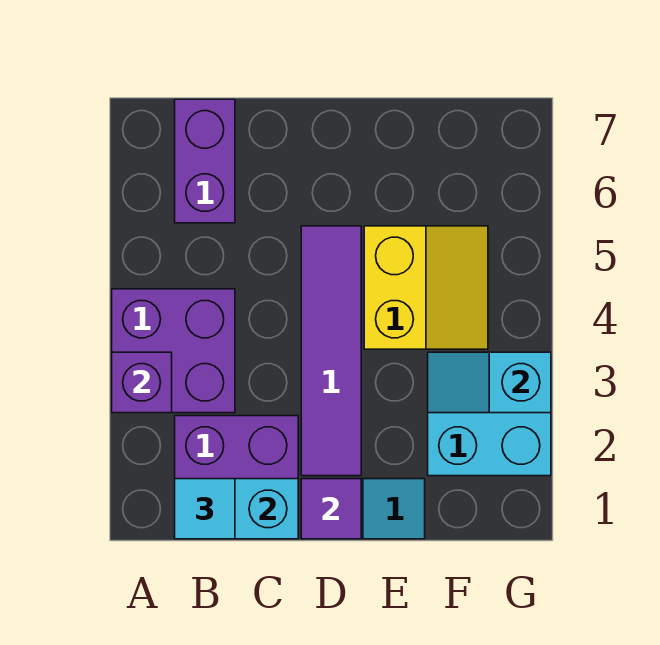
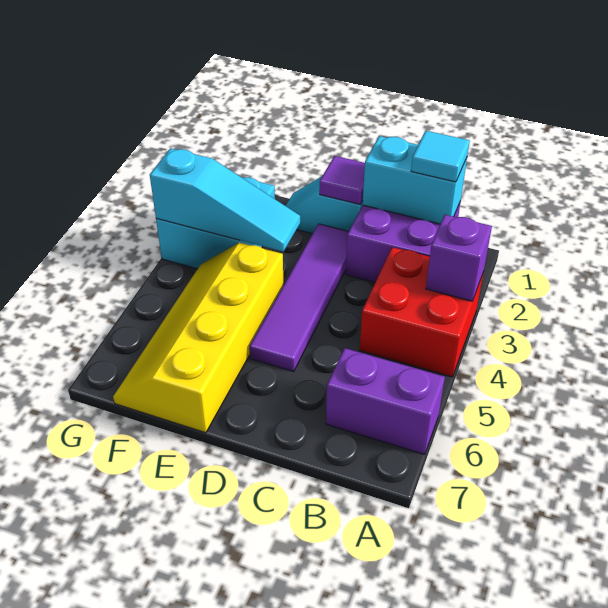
purple 2x2 brick [112,289,235,413] -> red 2x2 brick [360,247,483,377]
purple 1x2 brick [175,99,235,223] -> purple 1x2 brick turned to [326,348,445,454]
yellow 2x2 slope [364,226,488,349] -> yellow 2x4 slope [113,242,283,433]
cyan 1x2 slope [428,352,551,413] -> cyan 1x3 slope [150,148,300,252]

